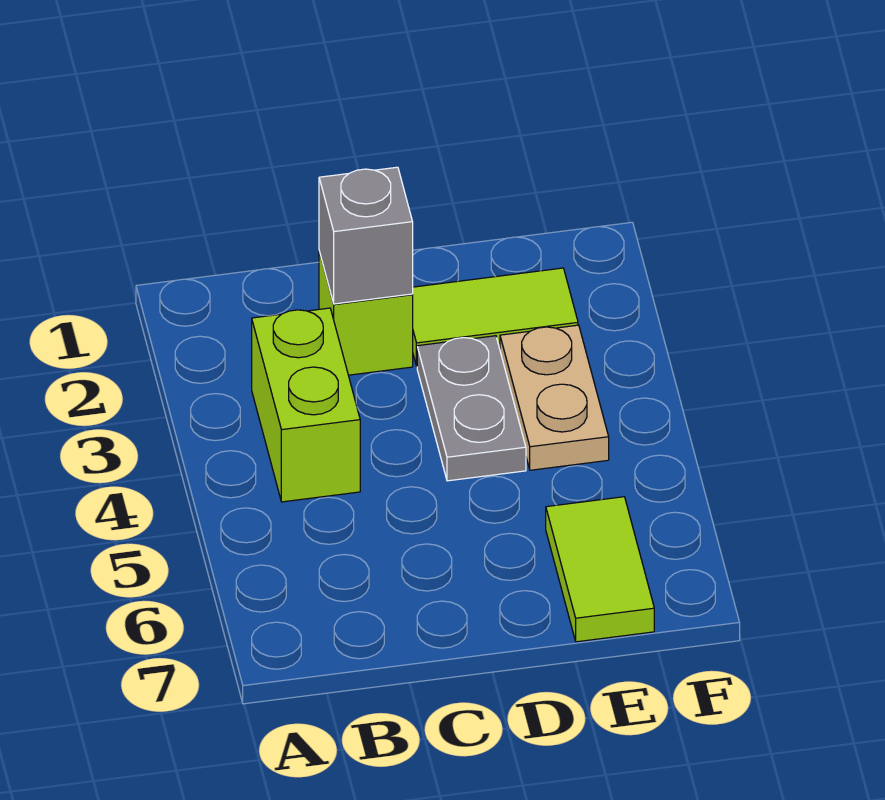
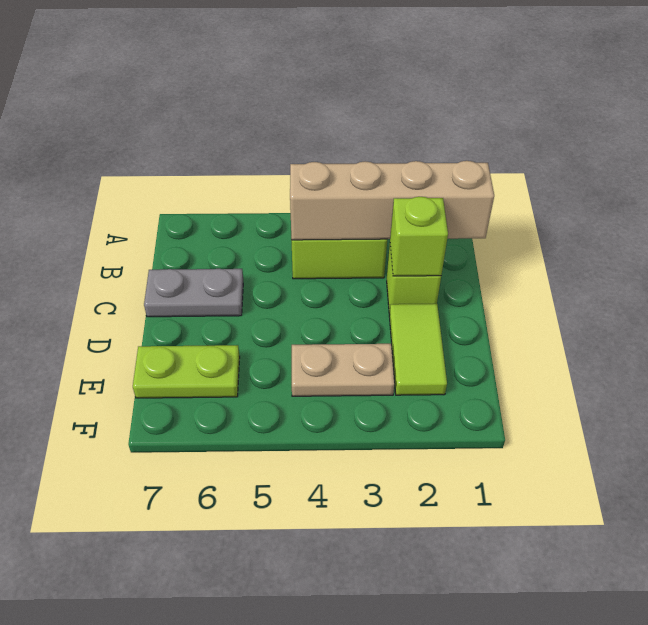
none -> tan 1x4 brick [290,161,494,240]
grey 1x1 brick [319,167,413,304] -> lime 1x1 brick [390,197,448,276]
grey 1x2 plate [417,336,526,481] -> grey 1x2 plate moved to [144,269,243,317]
lime 1x2 tile [546,497,654,642] -> lime 1x2 plate [133,345,240,398]

